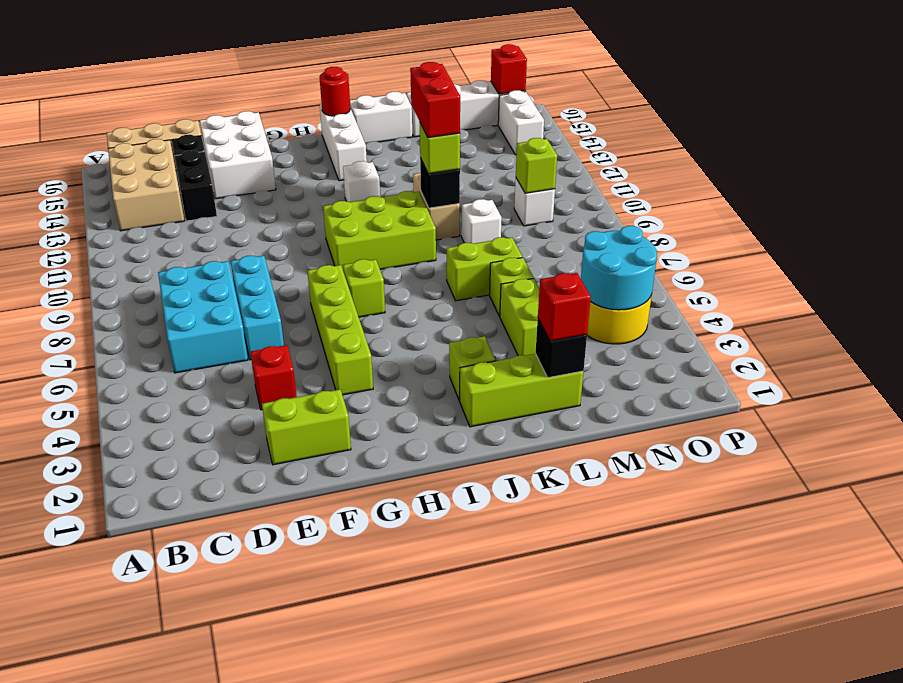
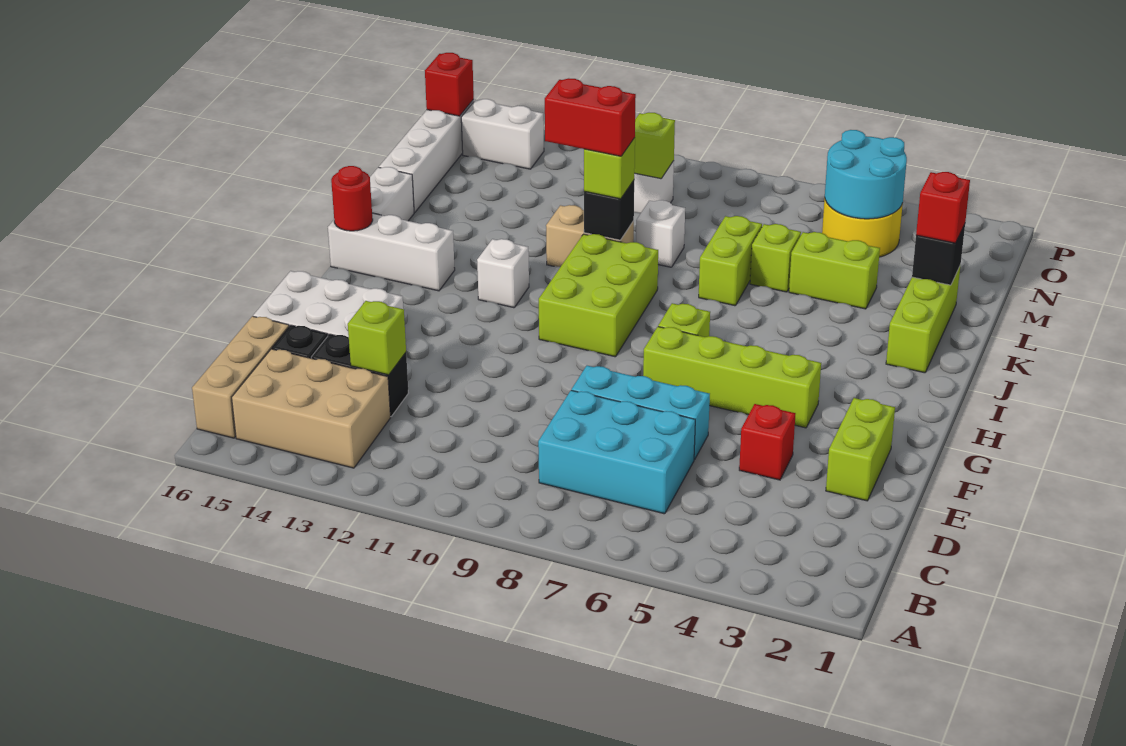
lime 1x1 brick [449,336,496,401] -> lime 1x1 brick moved to [348,301,406,375]

